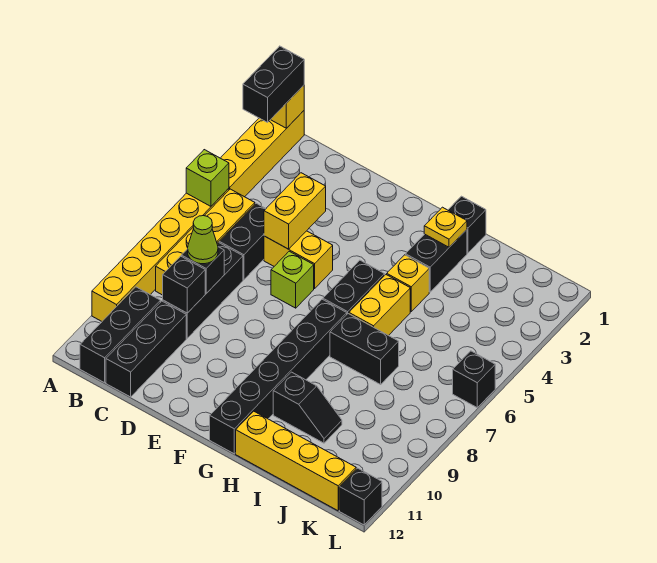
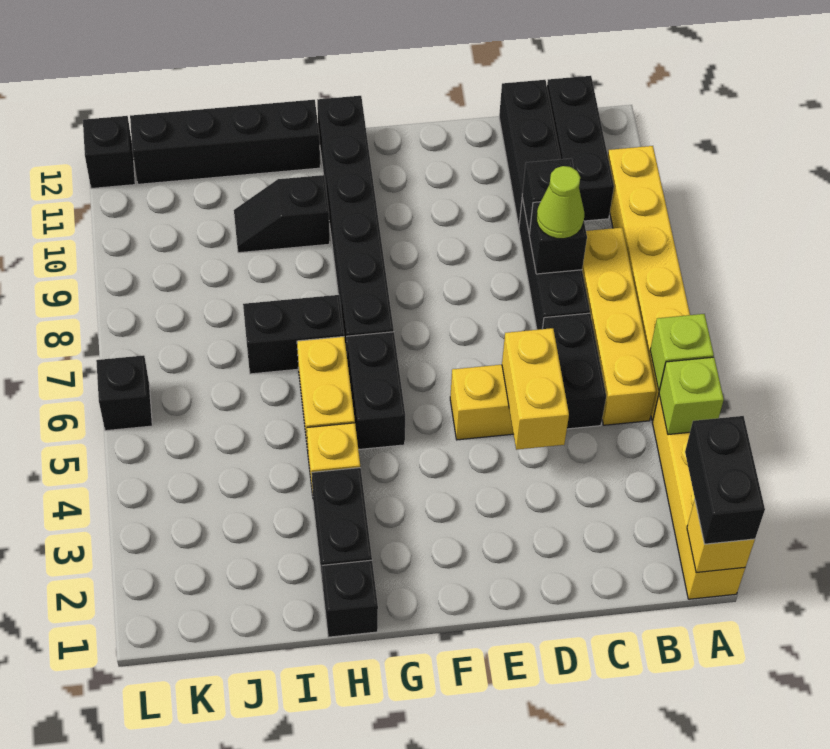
lime 1x1 brick [271,251,314,308] -> lime 1x1 brick moved to [659,357,724,435]
yellow 1x1 plate [424,207,467,247] -> none
yellow 1x4 brick [236,411,356,511] -> black 1x4 brick [130,100,320,184]

